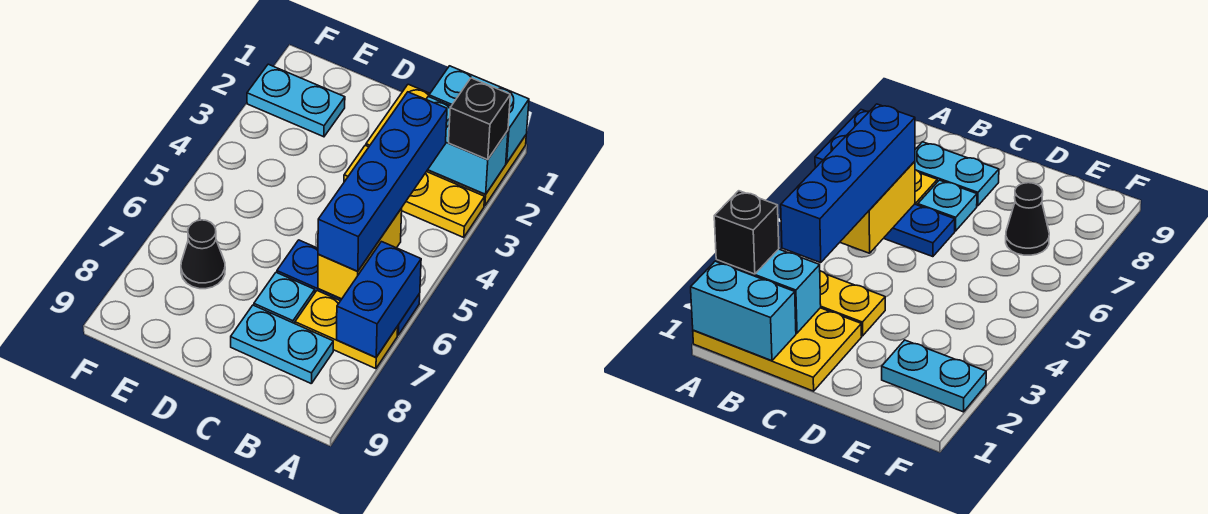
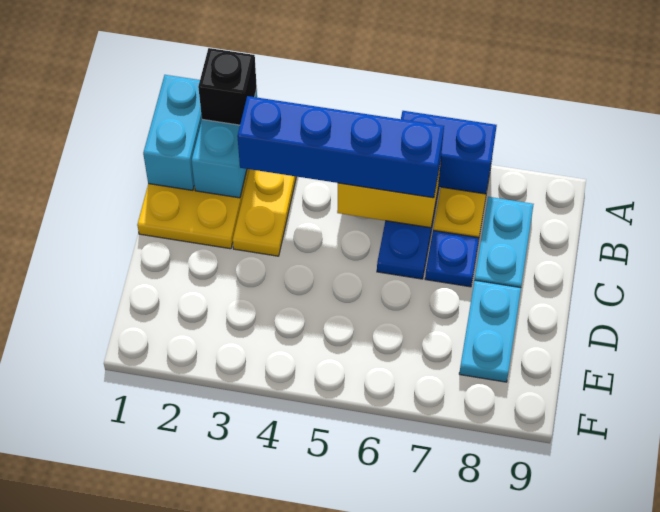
cyan 1x1 plate [254,272,315,324] -> blue 1x1 plate [425,230,479,287]
cyan 1x2 plate [247,64,345,137] -> cyan 1x2 plate moved to [459,280,521,382]
black 1x1 cone [181,220,225,289] -> none

